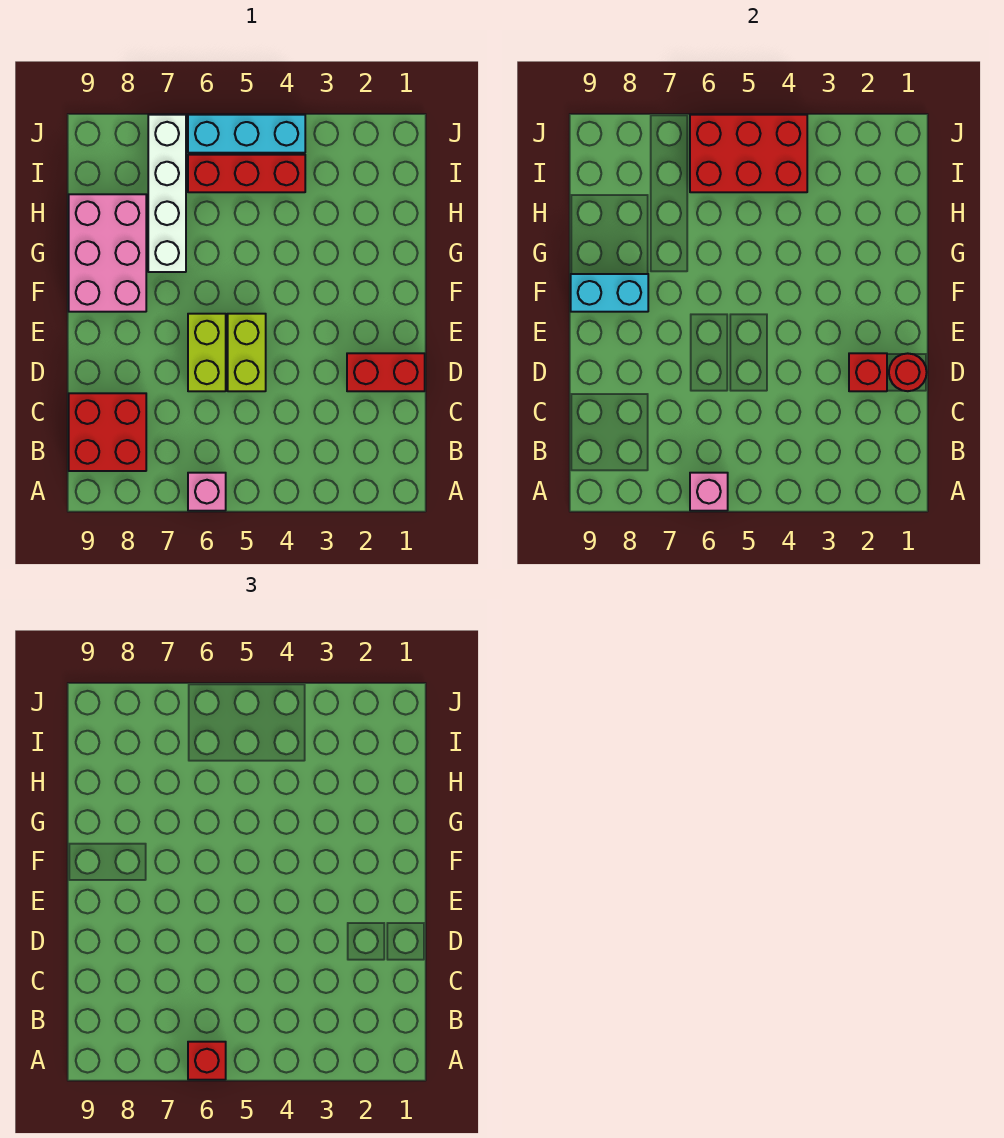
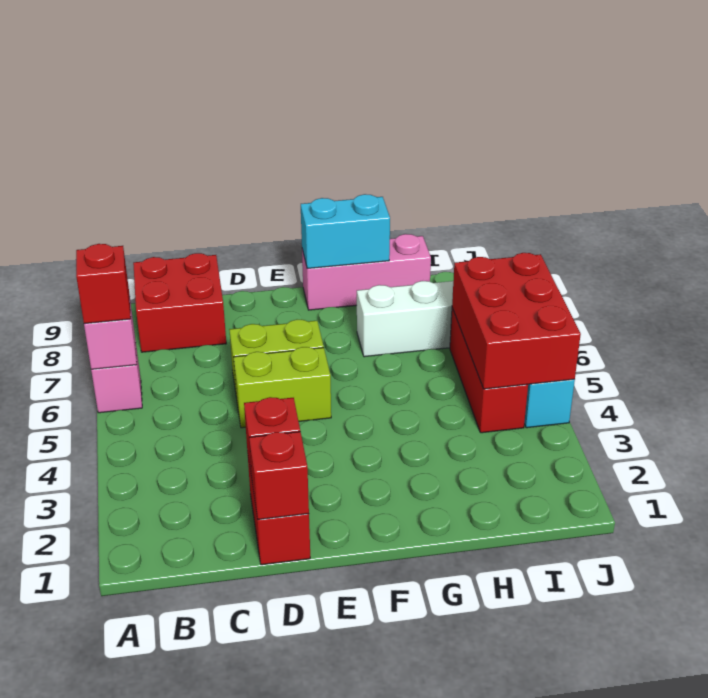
red 1x1 round brick [889,353,927,391] -> red 1x1 brick [249,432,309,520]
pink 2x3 brick [69,194,146,312] -> pink 1x3 brick [302,234,431,310]
cyan 1x2 brick [571,274,648,312] -> cyan 1x2 brick turned to [301,194,390,268]

